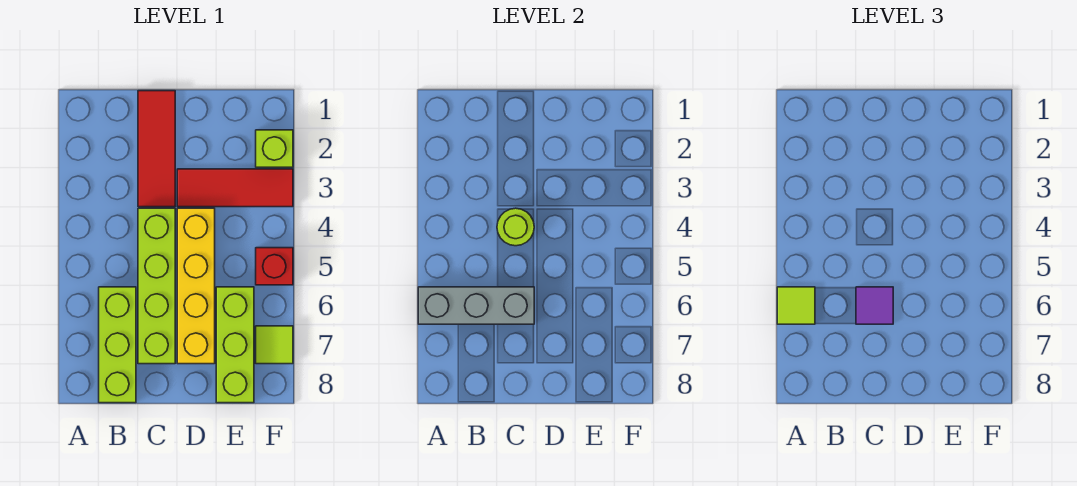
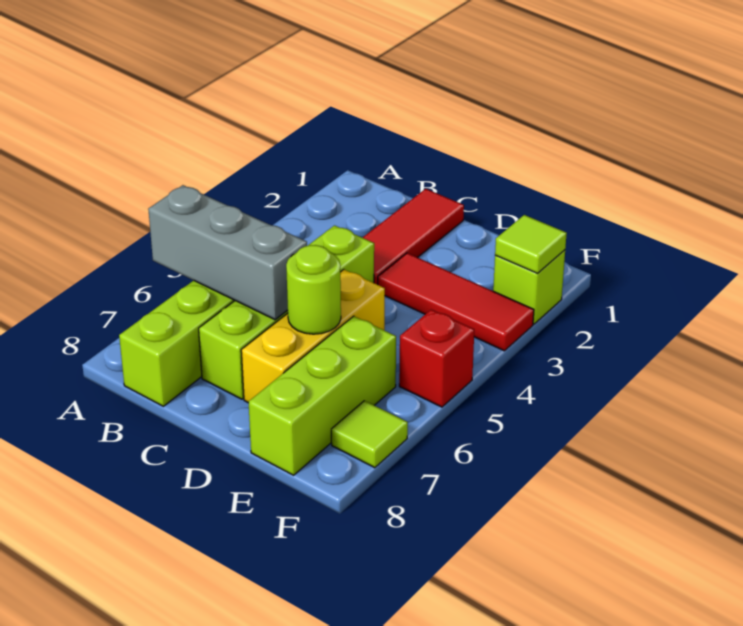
lime 1x1 tile [777,287,815,324] -> lime 1x1 tile moved to [495,215,567,273]
lime 1x1 round brick [497,208,534,246] -> lime 1x1 round brick moved to [286,245,341,334]
purple 1x1 tile [856,287,893,324] -> none
yellow 1x4 brick [177,208,215,364] -> yellow 1x3 brick [241,270,385,403]

